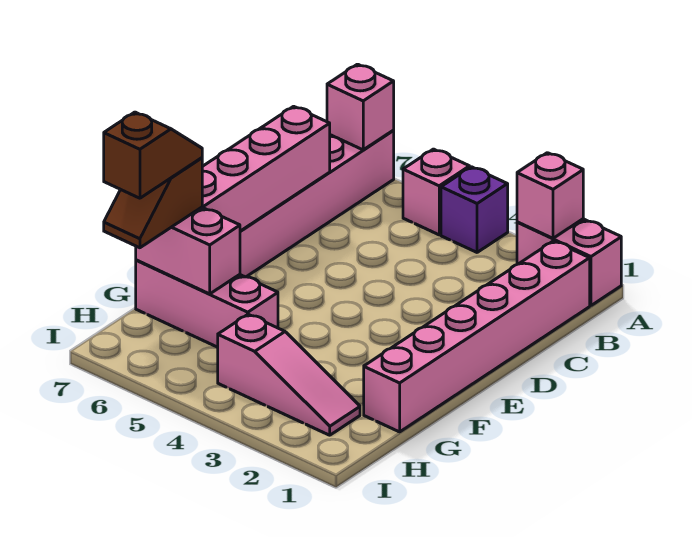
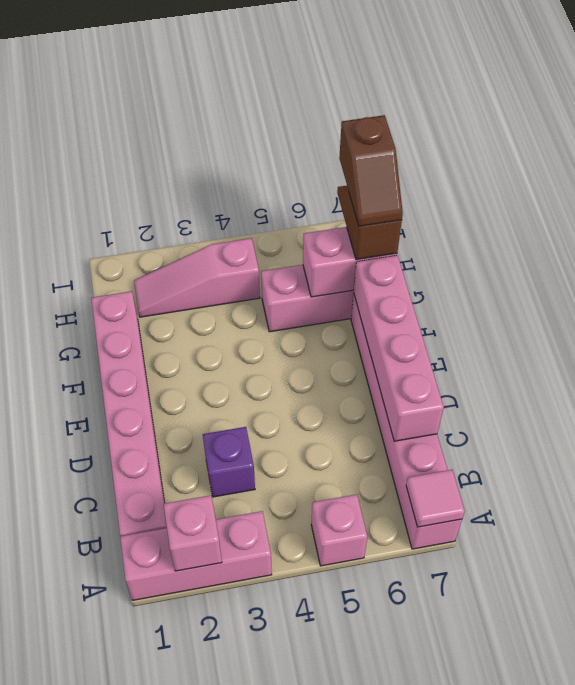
pink 1x2 brick [517,219,621,305] -> pink 1x3 brick [120,511,272,600]
purple 1x1 brick [441,167,508,252] -> purple 1x1 brick moved to [203,427,255,497]
pink 1x1 brick [327,64,394,150] -> pink 1x1 tile [406,470,465,527]

